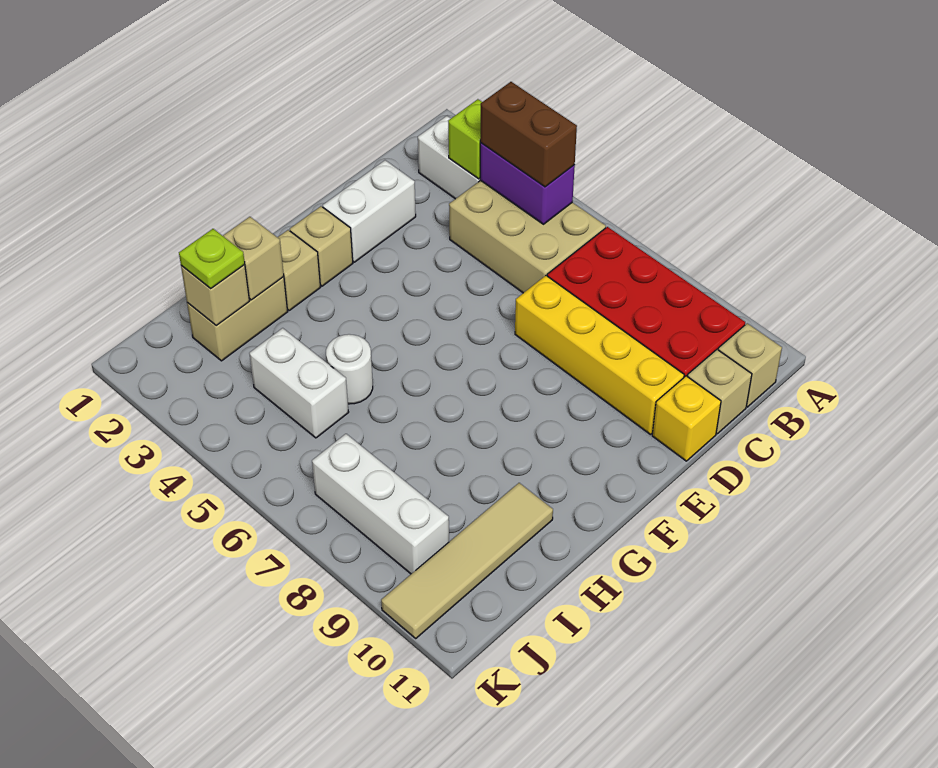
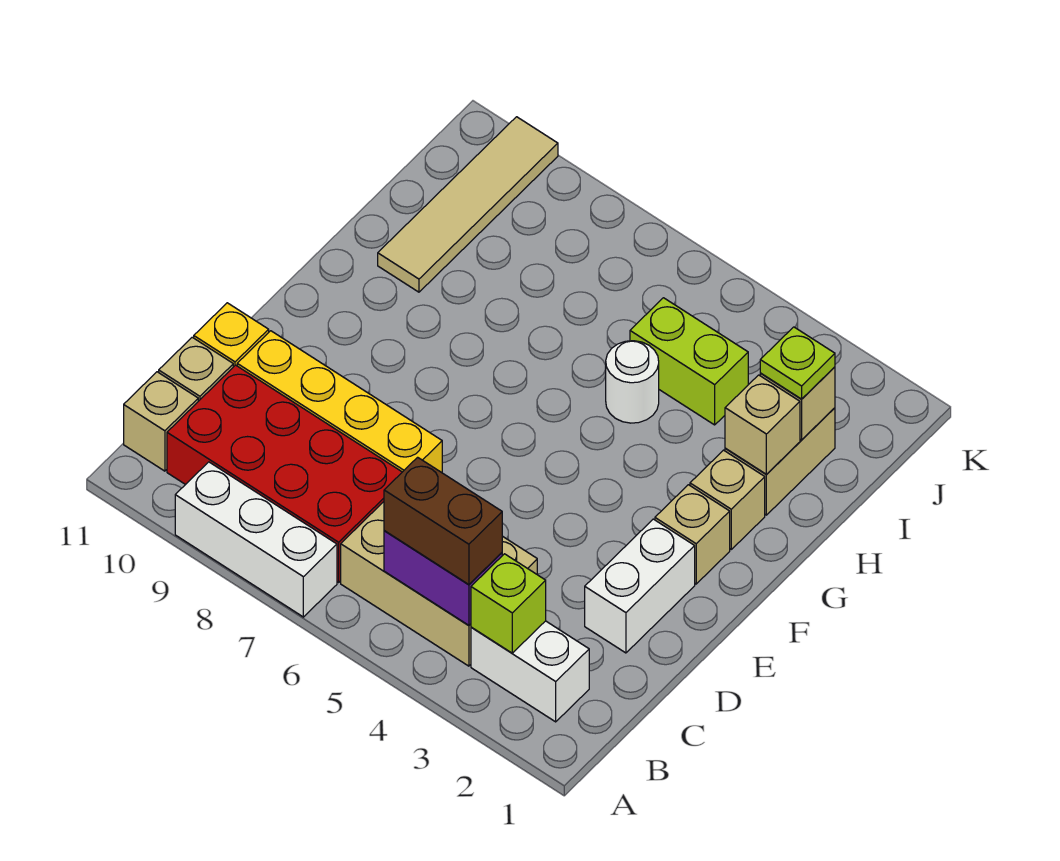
white 1x2 brick [249,328,349,438] -> lime 1x2 brick [630,298,748,425]
white 1x3 brick [312,434,449,574] -> white 1x3 brick moved to [175,462,337,617]

